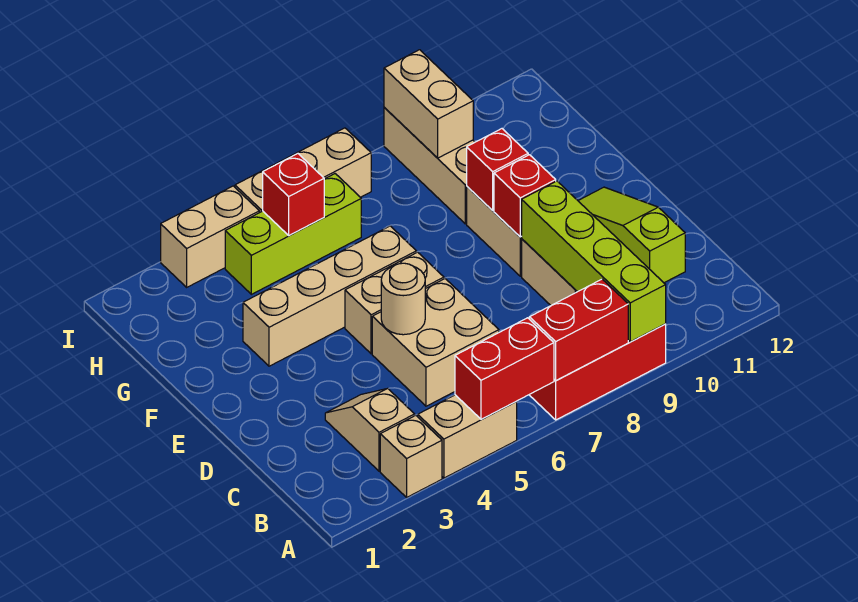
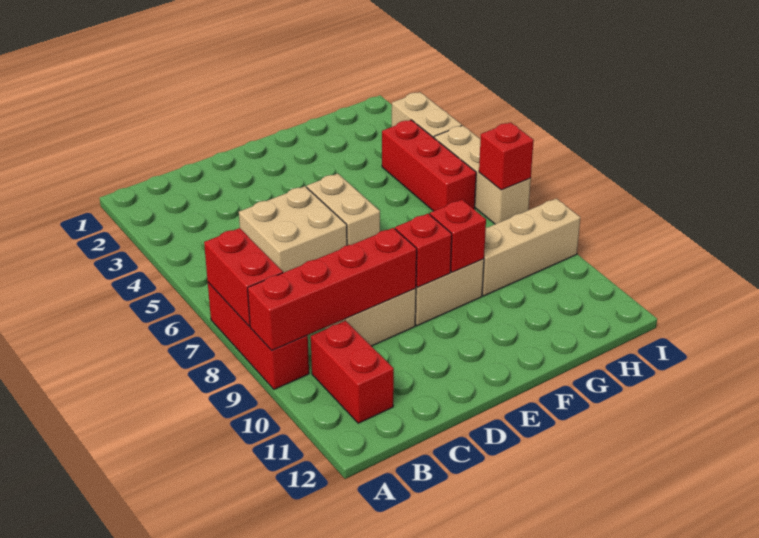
tan 1x1 brick [380,415,442,497] -> none
tan 1x2 brick [418,395,517,478] -> none
red 1x2 brick [455,318,554,420] -> red 1x2 brick moved to [311,321,394,423]
lime 1x4 brick [521,181,666,342] -> red 1x4 brick [248,228,417,350]
tan 1x2 slope [325,388,415,471] -> none
lime 1x3 slope [578,187,685,283] -> none
tan 1x1 round brick [381,263,425,335] -> none
tan 1x4 brick [243,226,416,366] -> none
lime 1x3 brick [225,174,361,294] -> red 1x3 brick [382,120,476,211]
red 1x1 brick [263,154,324,236] -> red 1x1 brick moved to [479,122,534,190]
tan 1x2 brick [384,50,473,158] -> none

